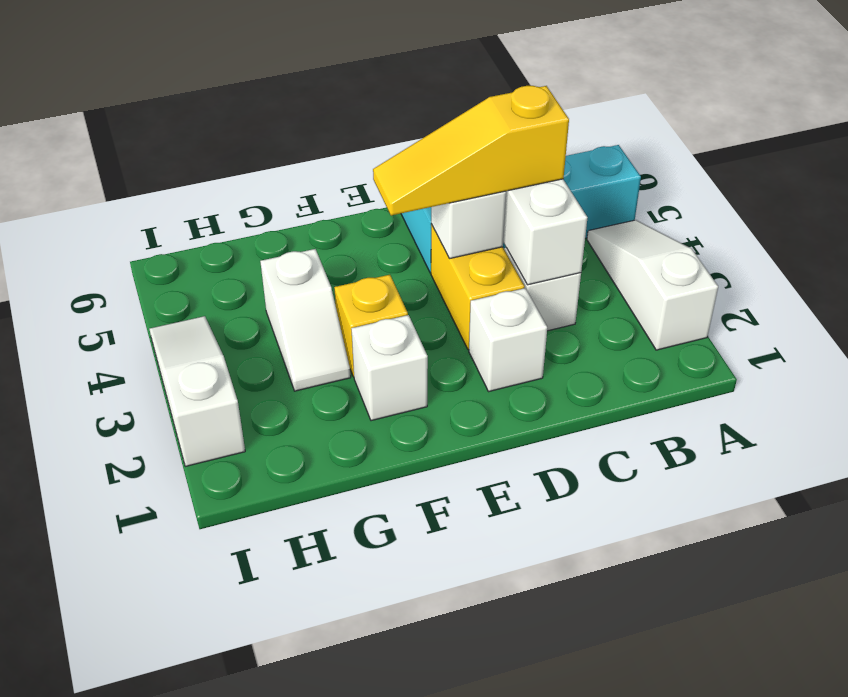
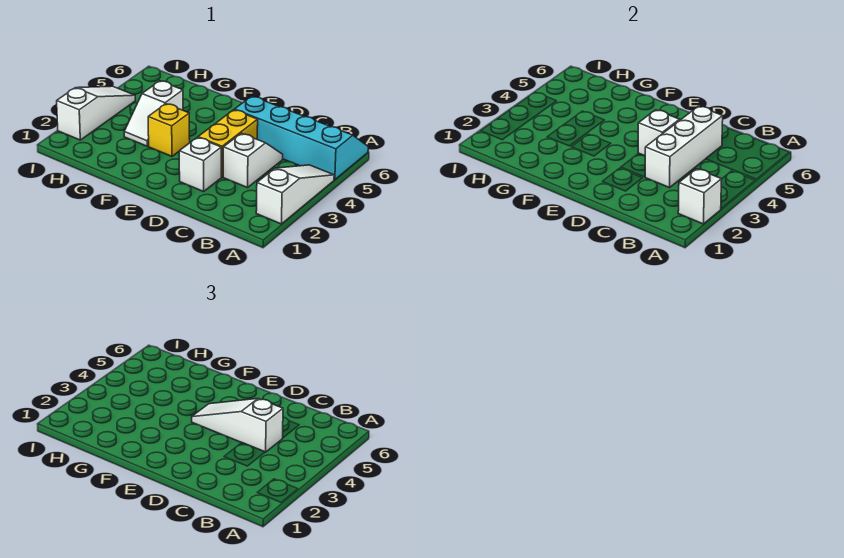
yellow 1x3 slope [373,86,569,215] -> white 1x3 slope [192,399,283,452]
white 1x1 brick [351,315,428,421] -> white 1x1 brick moved to [678,169,722,224]

